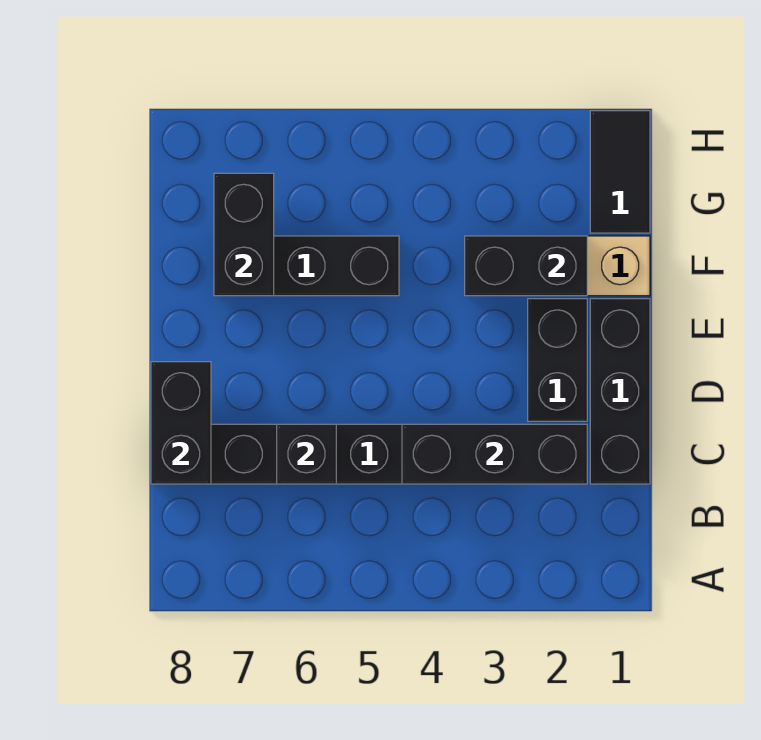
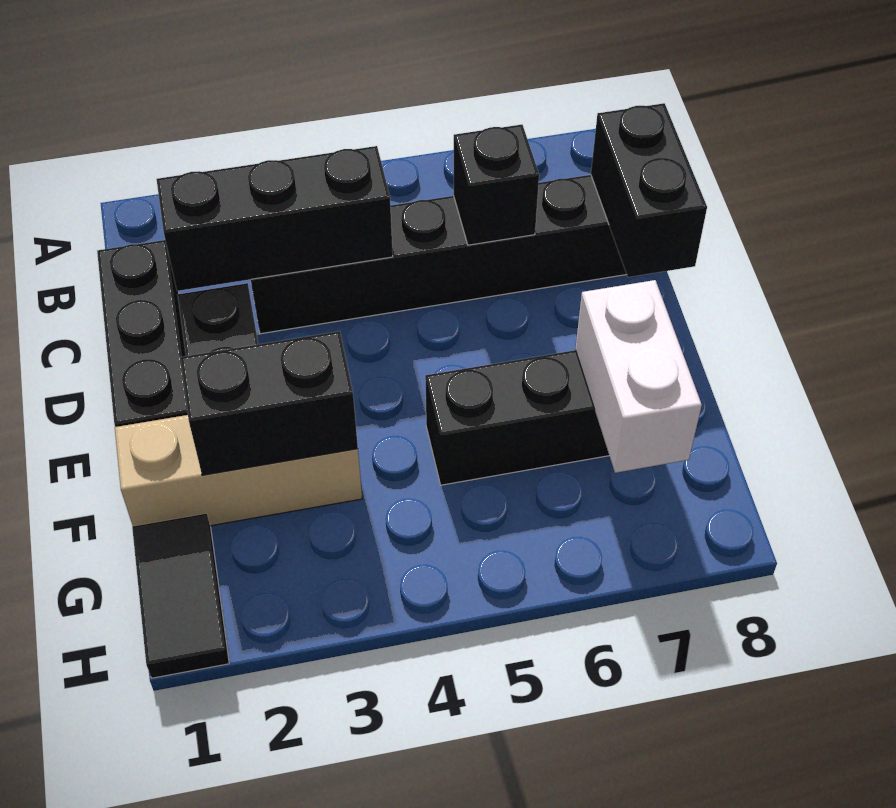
black 1x2 brick [214,173,274,296] -> white 1x2 brick [575,280,702,473]

